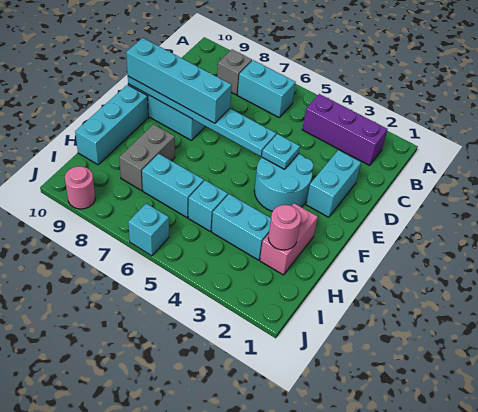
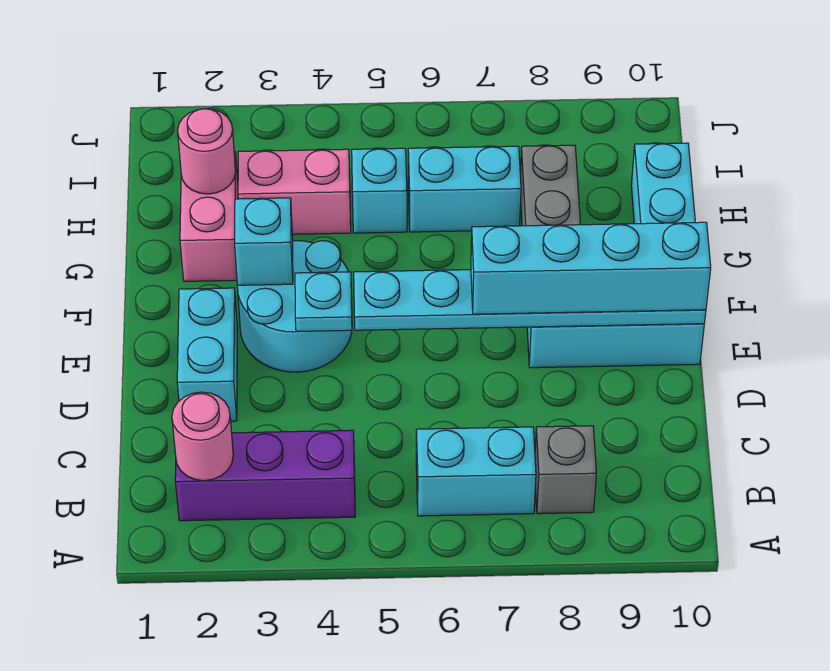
cyan 1x2 brick [212,194,271,260] -> pink 1x2 brick [238,149,351,234]
cyan 1x1 brick [128,203,169,256] -> cyan 1x1 brick moved to [235,198,293,285]
pink 1x1 round brick [65,166,95,209] -> pink 1x1 round brick moved to [172,392,233,481]

